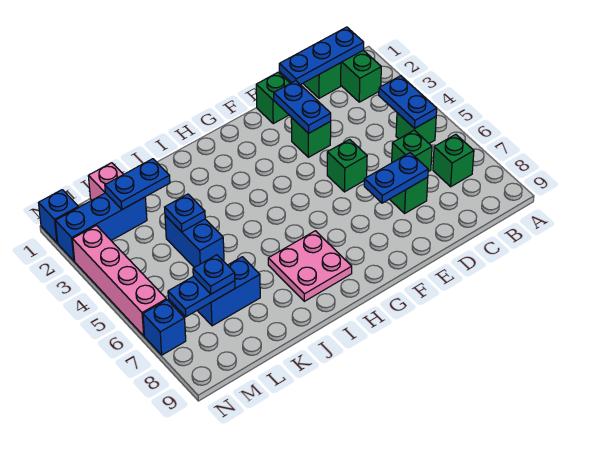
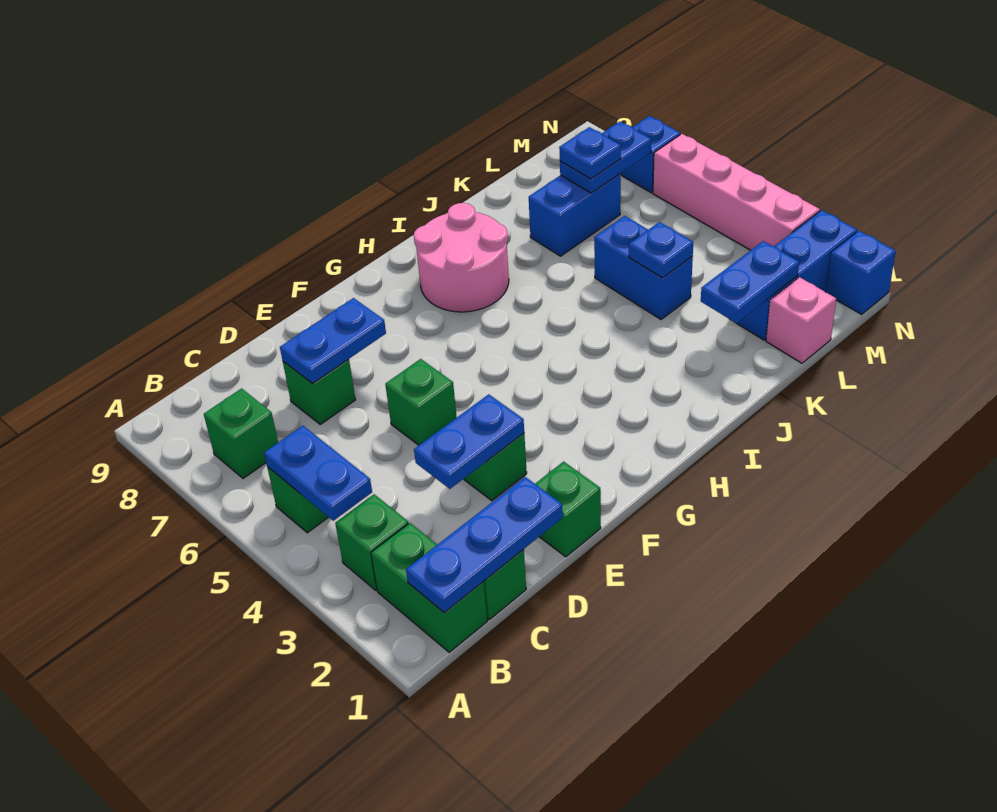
green 1x1 brick [392,130,432,172] -> green 1x1 brick moved to [335,494,409,590]
blue 1x2 plate [274,81,331,133] -> blue 1x2 plate turned to [414,394,524,489]
pink 2x2 plate [268,231,352,301] -> pink 2x2 round brick [414,203,509,312]

